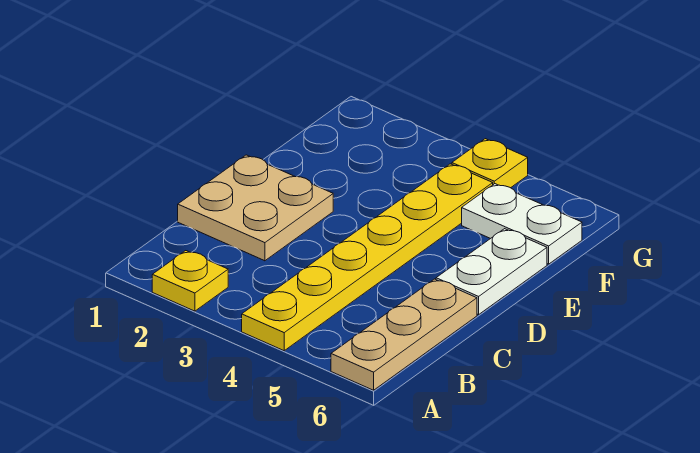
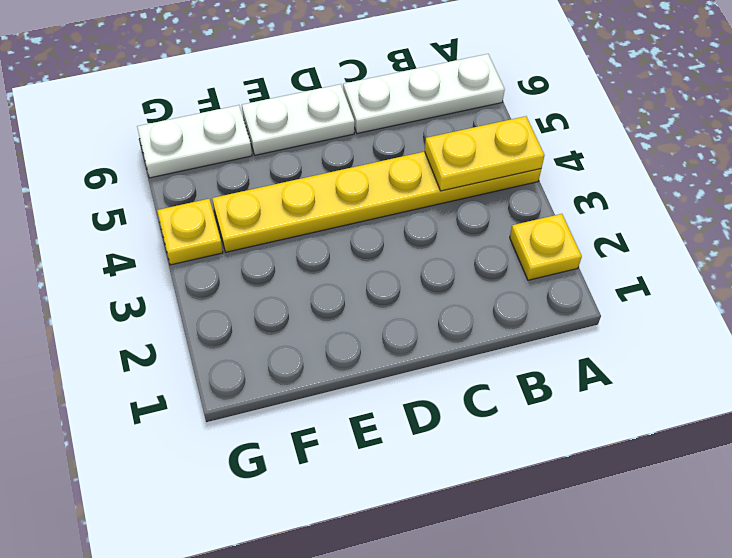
none -> yellow 1x2 plate [425,116,544,191]
tan 1x3 plate [331,279,477,390] -> white 1x3 plate [343,54,505,134]
tan 2x2 plate [178,155,333,261] -> none
white 1x2 plate [462,184,582,264] -> white 1x2 plate turned to [137,105,252,178]

